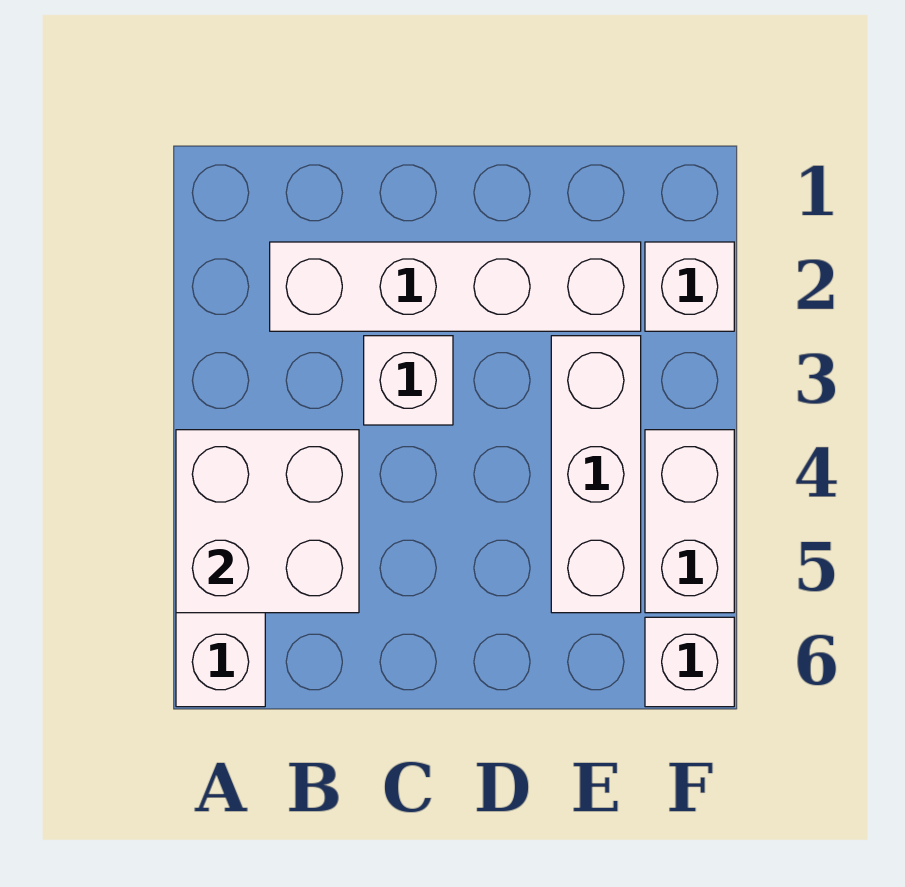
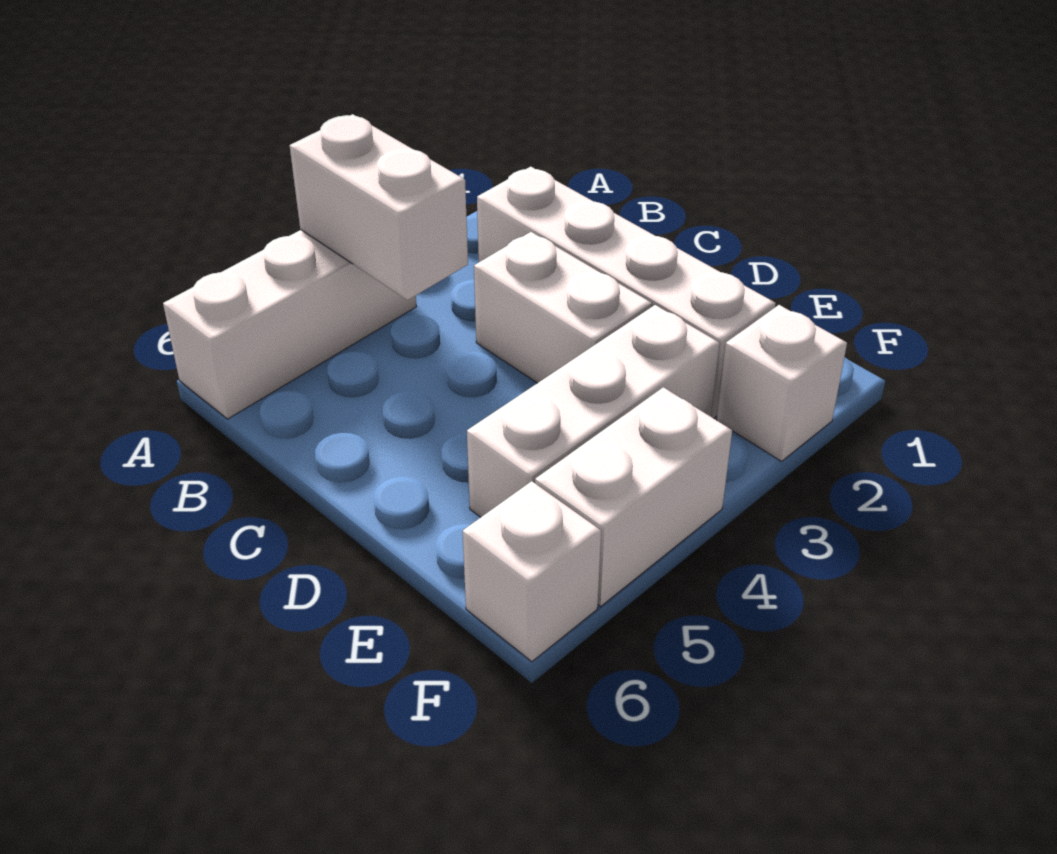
white 2x2 brick [176,430,359,613] -> white 1x2 brick [290,114,468,300]
white 1x1 brick [364,336,453,425] -> white 1x2 brick [474,232,652,383]

